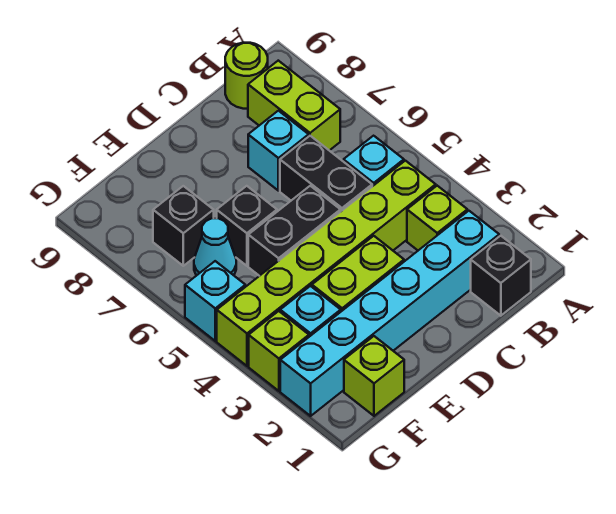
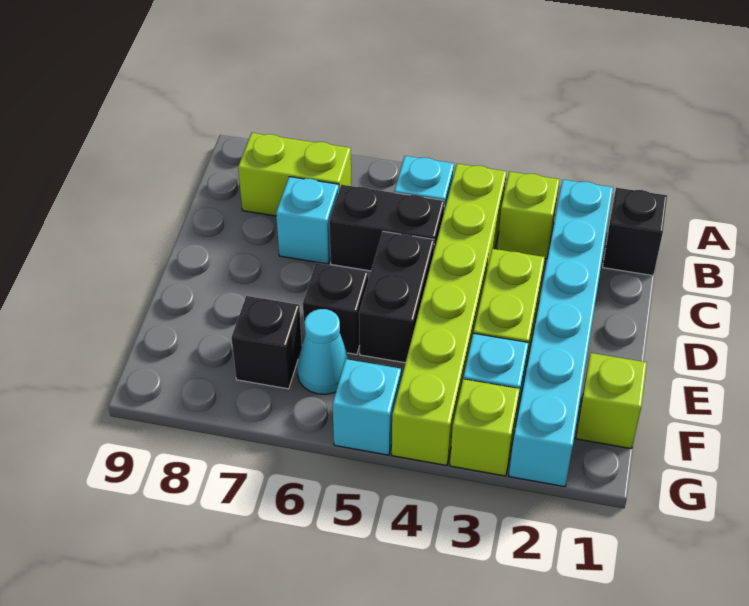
lime 1x1 round brick [225,43,268,109] -> none

